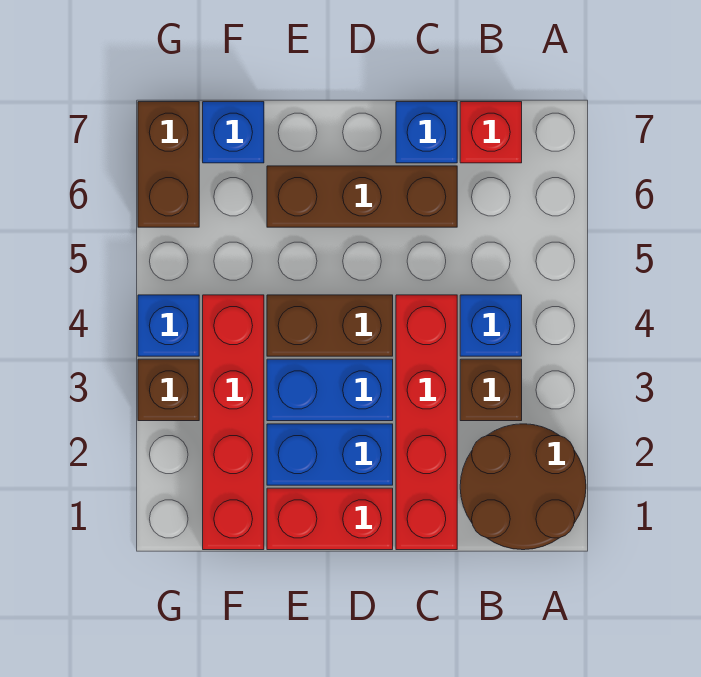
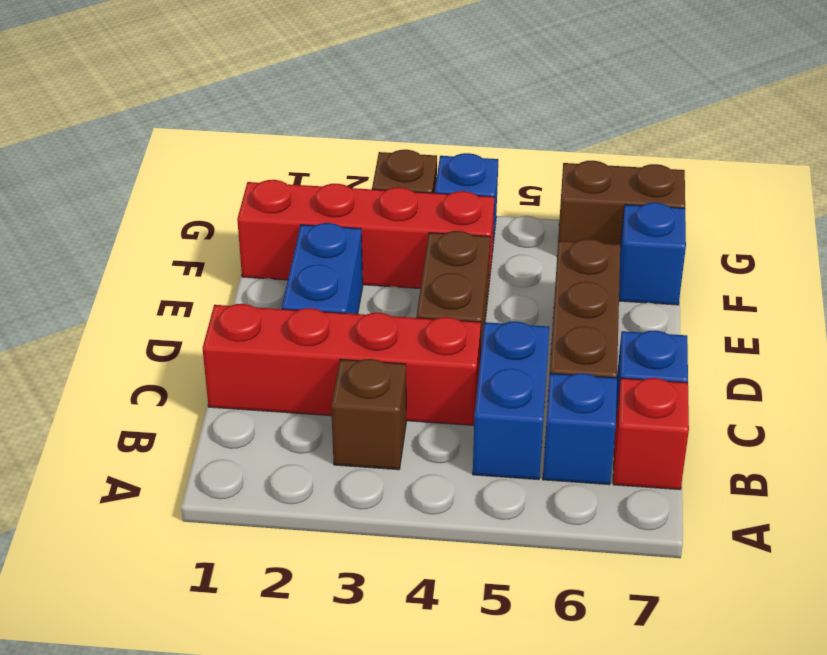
brown 2x2 round brick [460,424,586,550] -> none
blue 1x1 brick [460,295,522,356] -> blue 1x1 brick moved to [543,373,617,485]
red 1x2 brick [267,488,393,550] -> none
blue 1x2 brick [267,359,393,421] -> blue 1x2 brick moved to [473,321,549,480]

